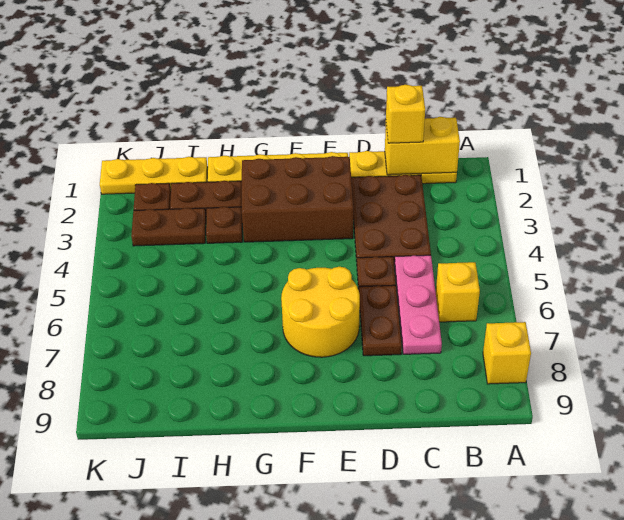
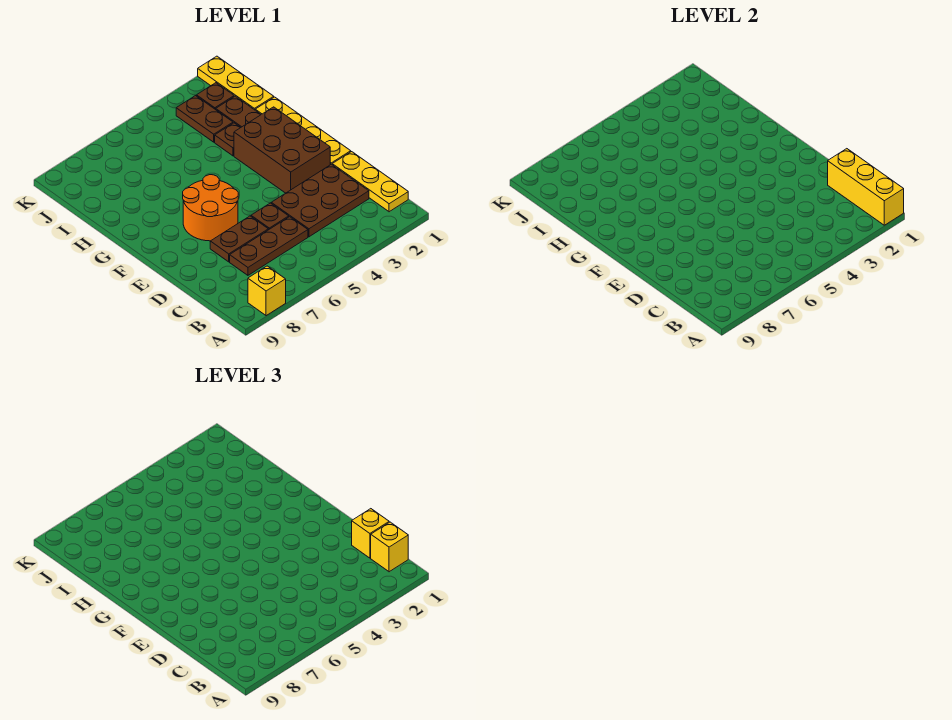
yellow 1x2 brick [385,117,460,175] -> yellow 1x3 brick [828,149,904,225]
yellow 1x1 brick [436,262,480,322] -> yellow 1x1 brick moved to [371,522,408,572]
pink 1x3 plate [395,255,442,354] -> brown 1x3 plate [230,217,308,275]
yellow 2x2 round brick [281,267,360,357] -> orange 2x2 round brick [183,175,238,241]

